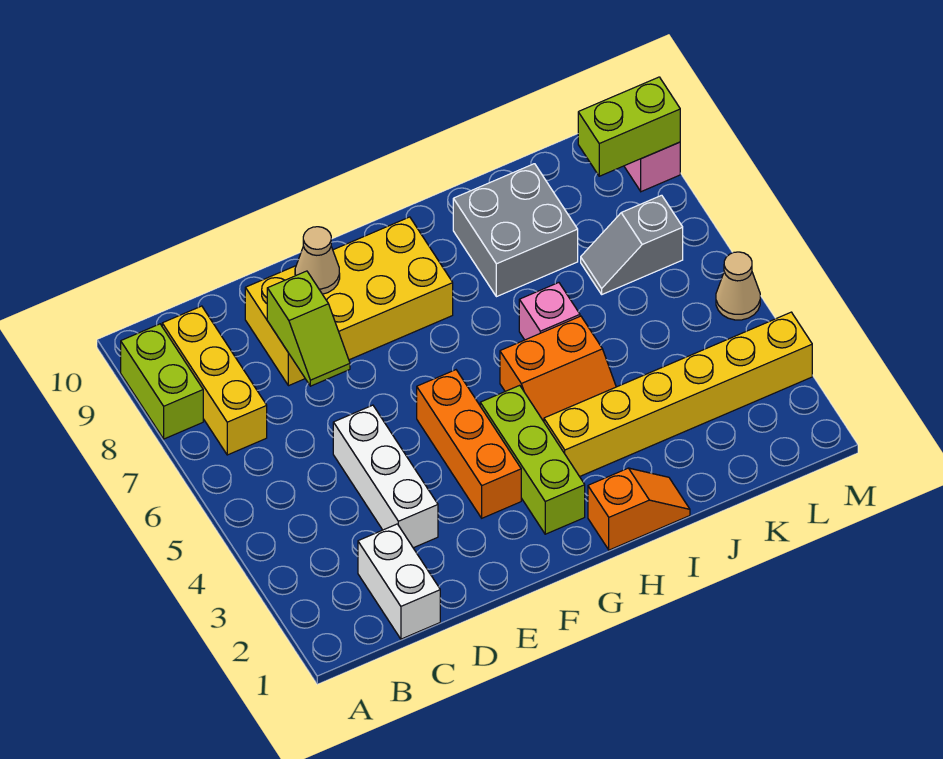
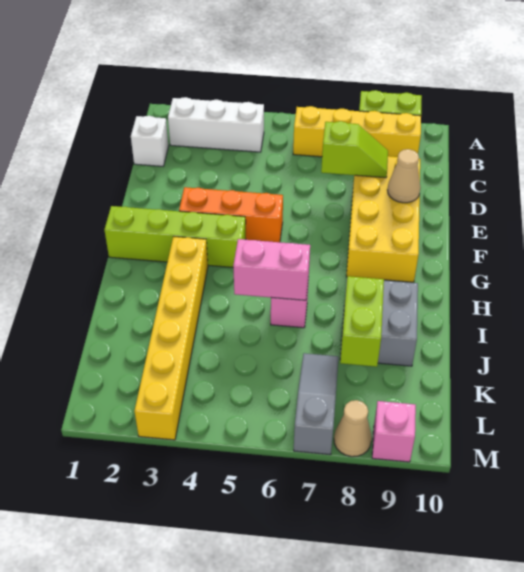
yellow 1x3 brick [162,306,267,455] -> yellow 1x4 brick [293,106,421,157]
white 1x2 brick [358,524,440,639] -> white 1x1 brick [131,116,169,166]
white 1x3 brick [333,405,438,548] -> white 1x3 brick moved to [168,97,264,152]
lime 1x2 slope [267,271,350,386] -> lime 1x2 slope turned to [321,121,388,178]
lime 1x3 brick [480,385,585,534] -> lime 1x4 brick [105,206,246,267]
orange 1x2 slope [588,468,690,550] -> none
orange 2x2 slope [500,316,616,421] -> none
none -> pink 1x2 brick [233,239,310,300]
grey 1x2 slope [581,195,683,294] -> grey 1x3 slope [294,353,338,455]
lime 1x2 brick [578,77,680,176] -> lime 1x2 brick moved to [340,276,384,367]
tan 1x1 cone [716,252,760,320] -> tan 1x1 cone moved to [334,400,372,457]

